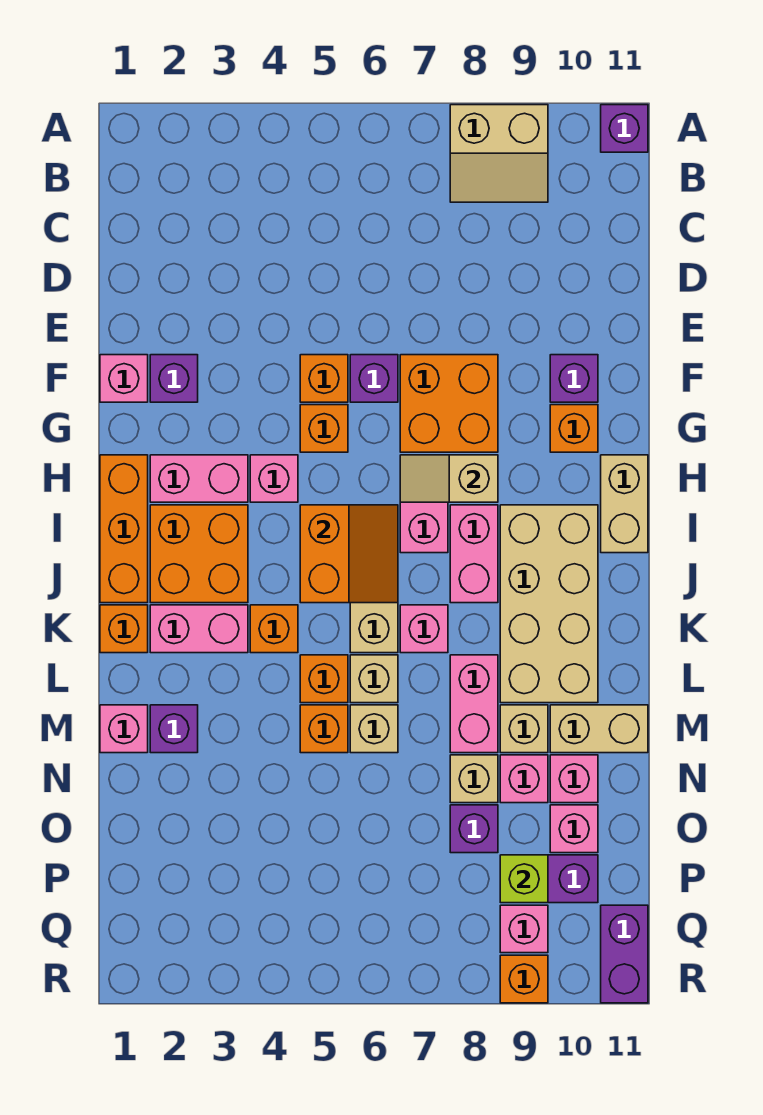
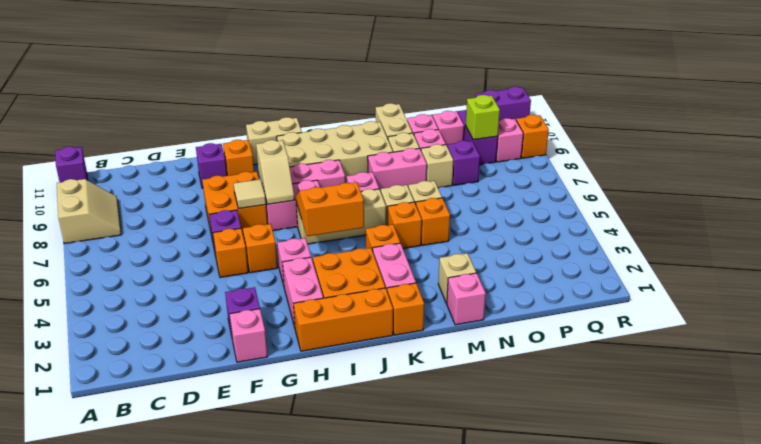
none -> tan 1x1 tile [233,179,266,209]
purple 1x1 brick [150,705,198,753] -> tan 1x1 brick [438,253,476,304]

